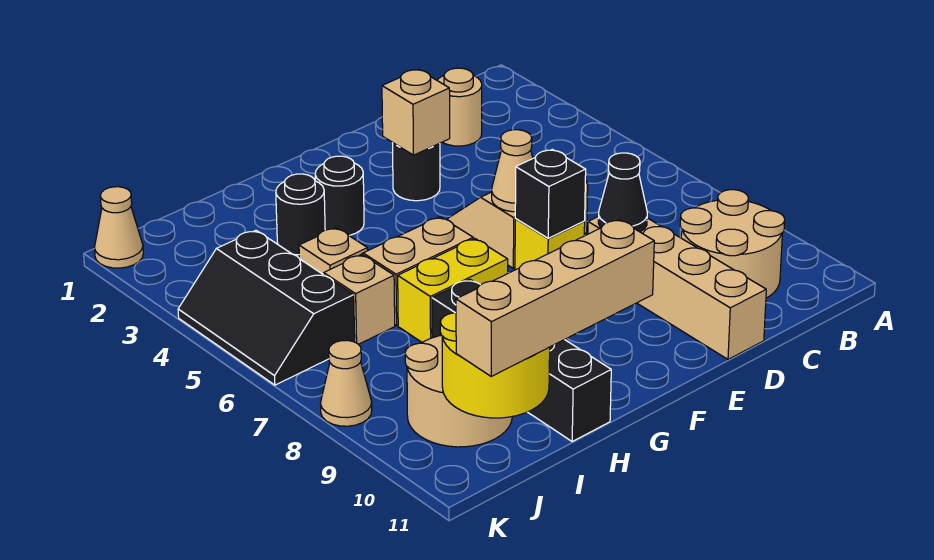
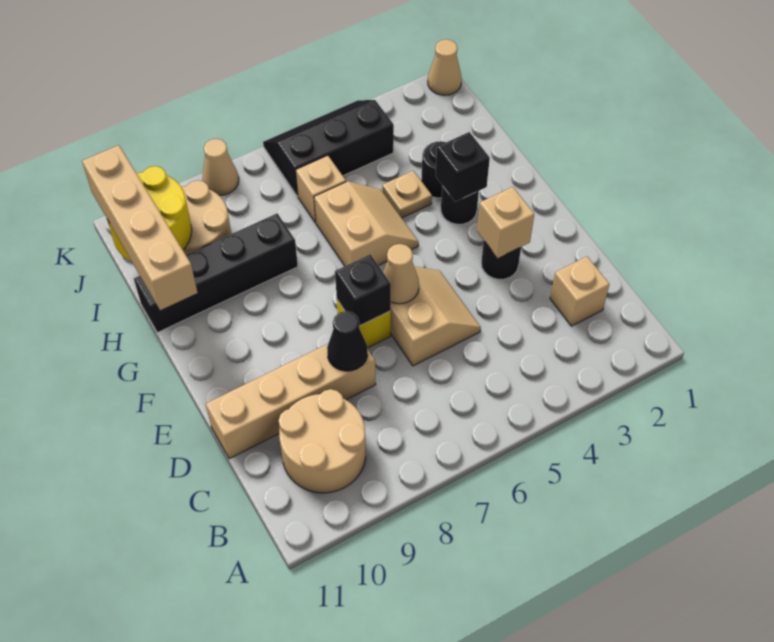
tan 1x1 round brick [437,68,482,146] -> tan 1x1 brick [550,257,609,326]
none -> black 1x1 brick [436,132,490,202]
yellow 1x2 brick [398,238,508,342] -> none

